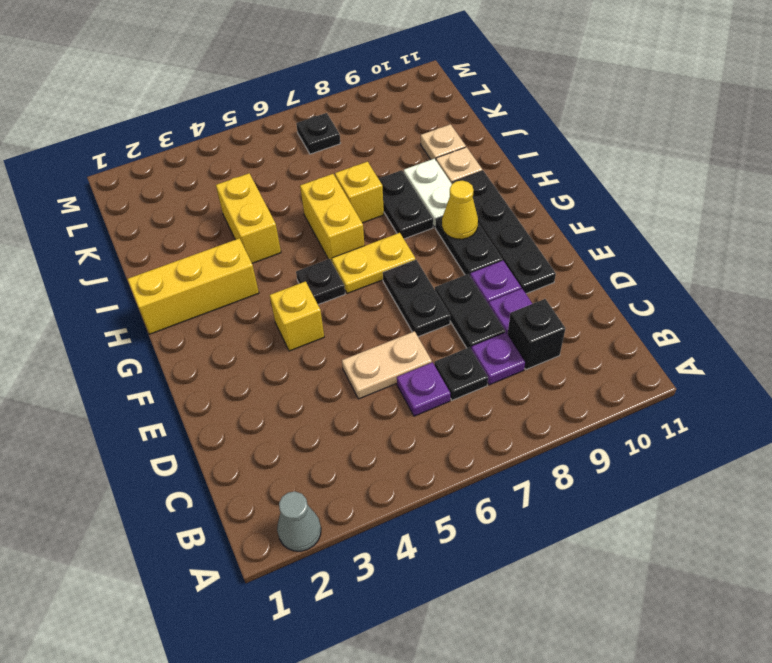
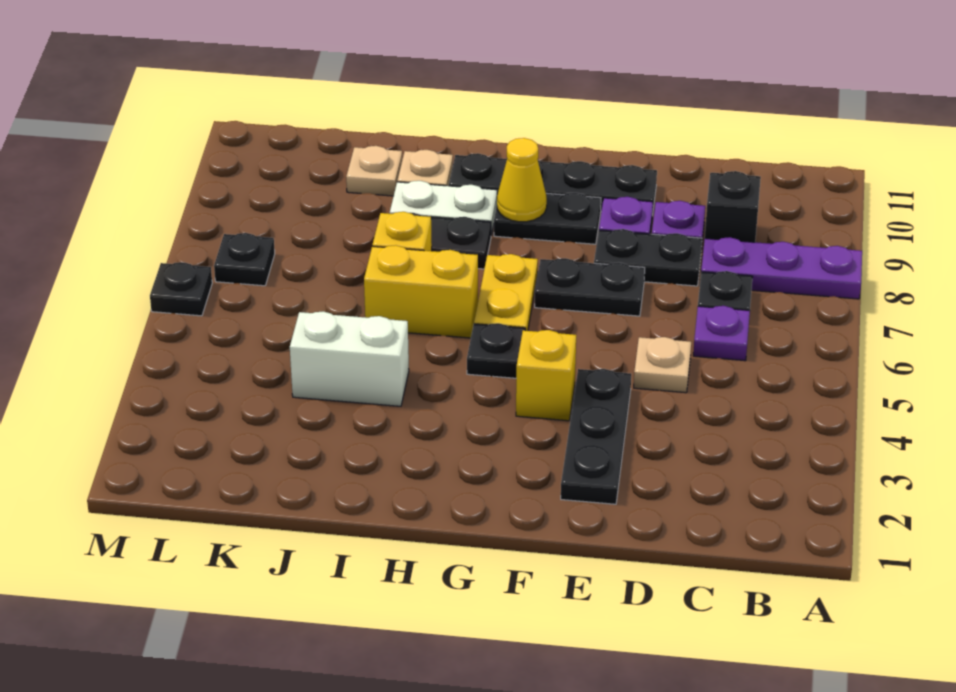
grey 1x1 cone [277,492,321,551] -> none
purple 1x1 plate [471,333,525,385] -> purple 1x3 plate [701,237,862,299]
tan 1x2 plate [342,331,432,399] -> tan 1x1 plate [634,337,691,393]
none -> black 1x3 plate [561,369,631,504]
yellow 1x3 brick [128,238,259,334] -> none
yellow 1x2 brick [216,173,281,263] -> white 1x2 brick [290,311,409,406]
none -> black 1x1 plate [150,262,212,316]

